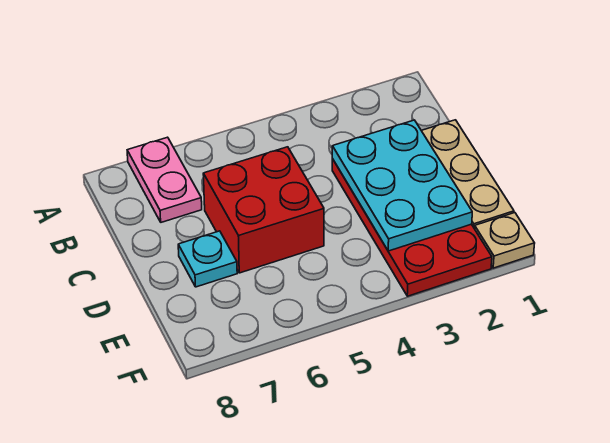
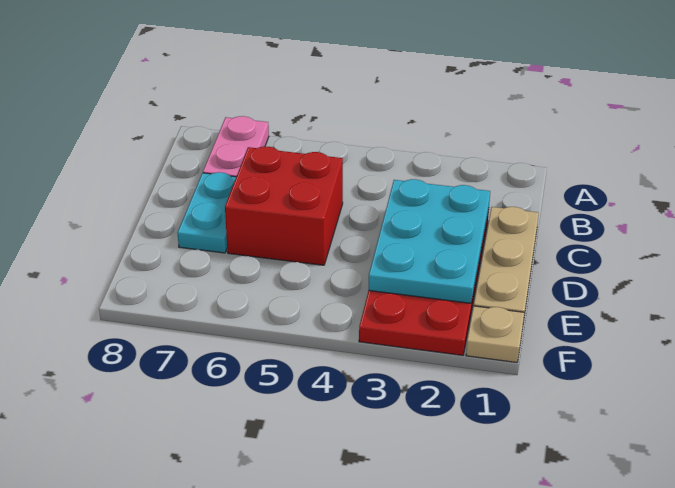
cyan 1x1 plate [178,231,237,287] -> cyan 1x2 plate [177,172,236,253]

